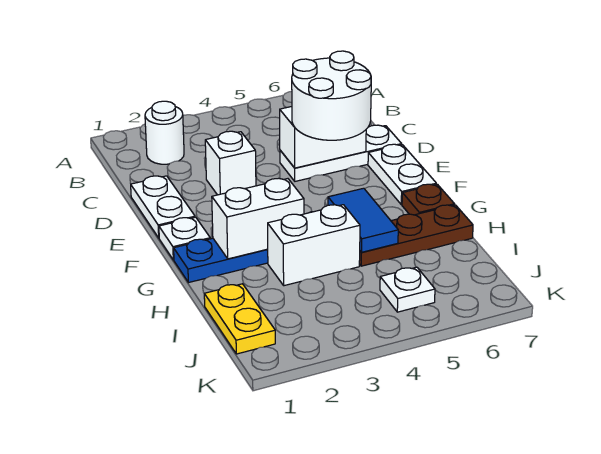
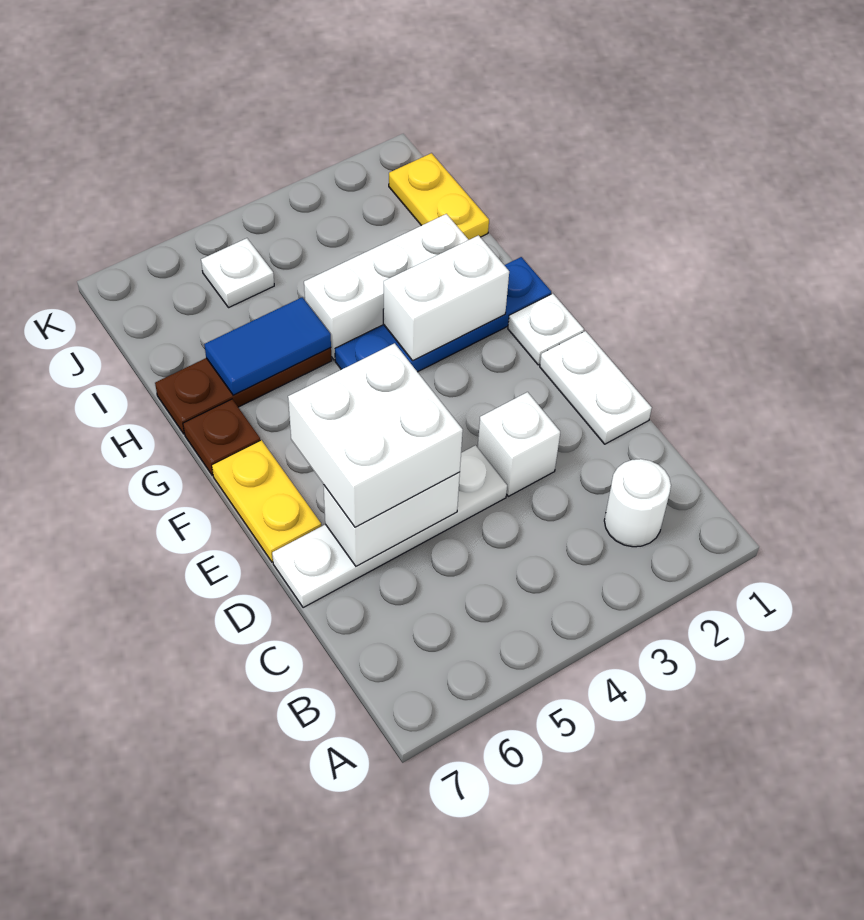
white 1x3 plate [280,125,402,181] -> white 1x4 plate [272,445,507,608]
white 2x2 round brick [292,51,371,140] -> white 2x2 brick [288,343,463,527]
white 1x2 plate [368,144,436,205] -> yellow 1x2 plate [212,440,321,562]
blue 1x2 tile [328,188,398,252] -> blue 1x2 tile turned to [204,297,331,395]
white 1x2 brick [267,205,360,286] -> white 1x3 brick [304,214,468,360]

